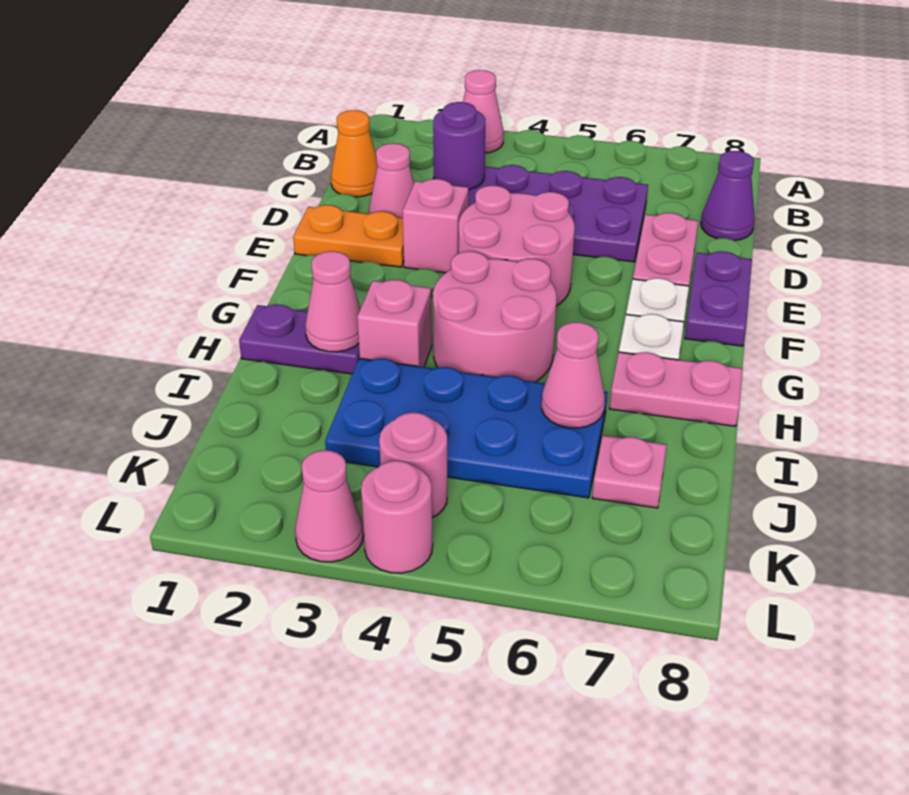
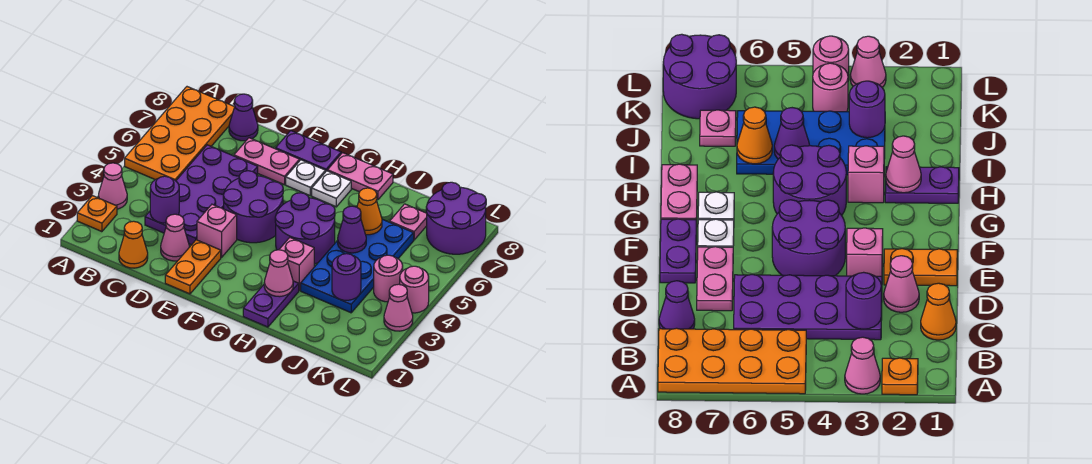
none -> orange 1x1 plate [77,196,117,232]
none -> orange 2x4 plate [125,87,234,181]
pink 2x2 round brick [458,186,575,306] -> purple 2x2 round brick [223,171,283,243]
pink 2x2 round brick [433,251,557,382] -> purple 2x2 round brick [275,193,335,264]
pink 1x2 plate [609,352,743,426] -> pink 1x2 plate turned to [327,153,393,200]
none -> purple 1x1 cone [338,206,366,253]
pink 1x1 cone [542,322,605,428] -> orange 1x1 cone [357,188,382,235]
none -> purple 1x1 round brick [332,254,361,300]
none -> purple 2x2 round brick [426,182,486,254]

